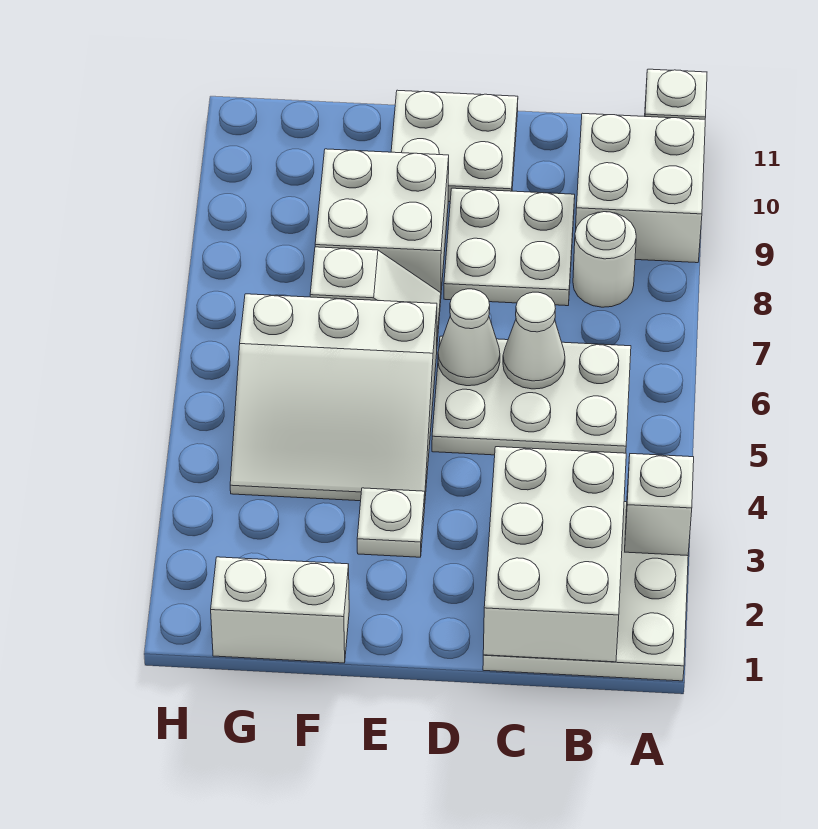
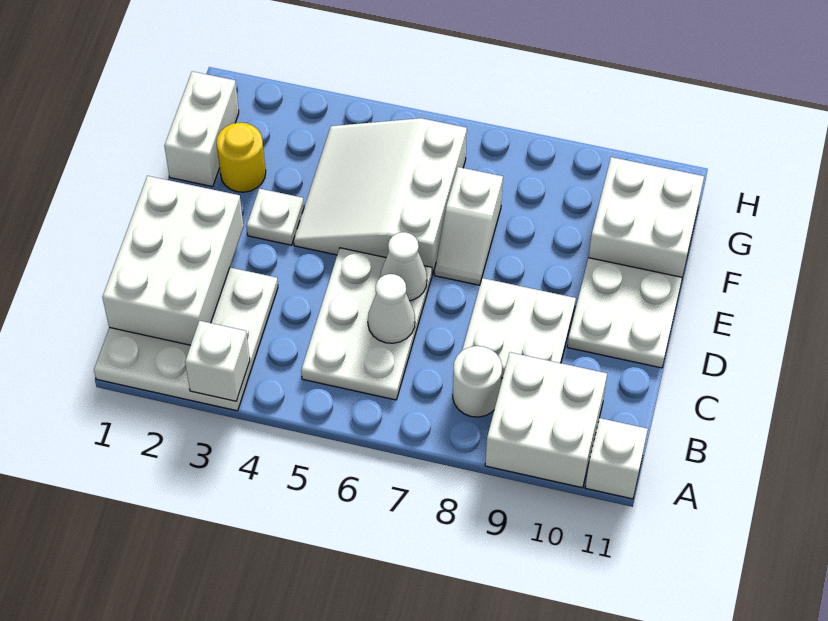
white 2x3 brick [483,447,626,662] -> white 2x3 brick turned to [102,176,243,345]
white 2x2 brick [315,149,449,293] -> white 2x2 brick moved to [589,157,704,278]
none -> yellow 1x1 round brick [216,123,266,192]

